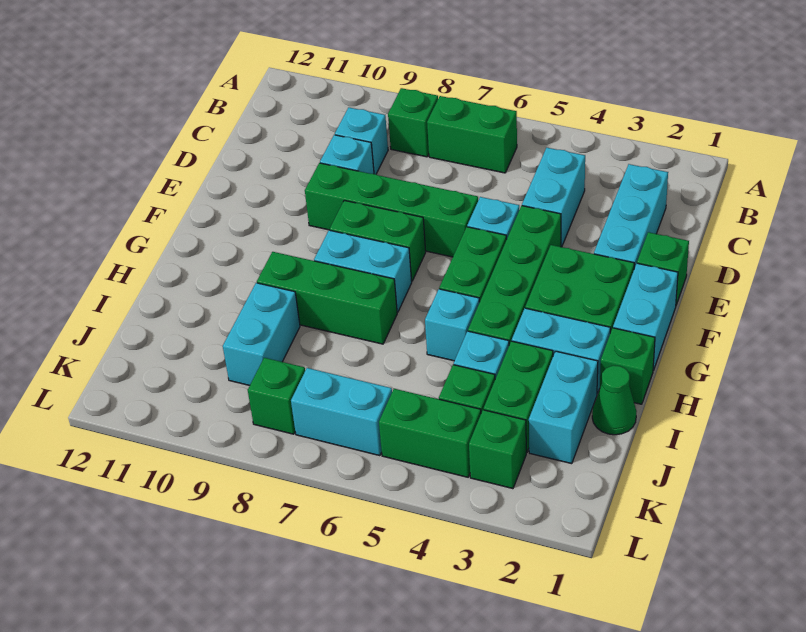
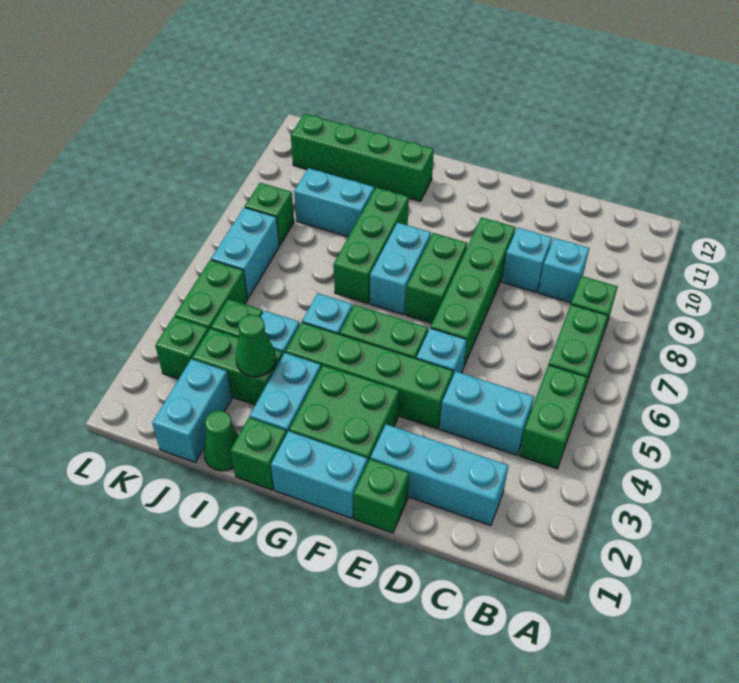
none -> green 1x2 brick [519,365,587,469]
none -> green 1x4 brick [291,114,434,201]
cyan 1x2 brick [529,351,598,464] -> cyan 1x2 brick turned to [152,359,232,462]
none -> green 1x1 cone [236,315,276,377]

